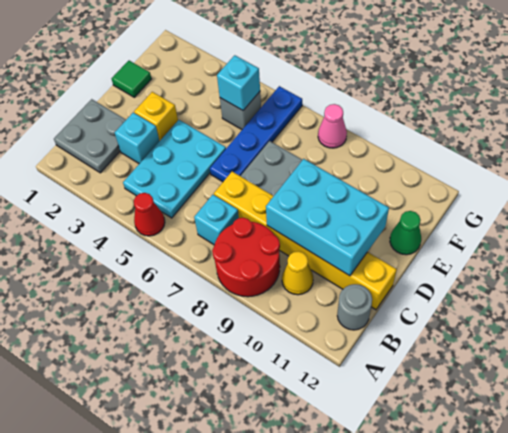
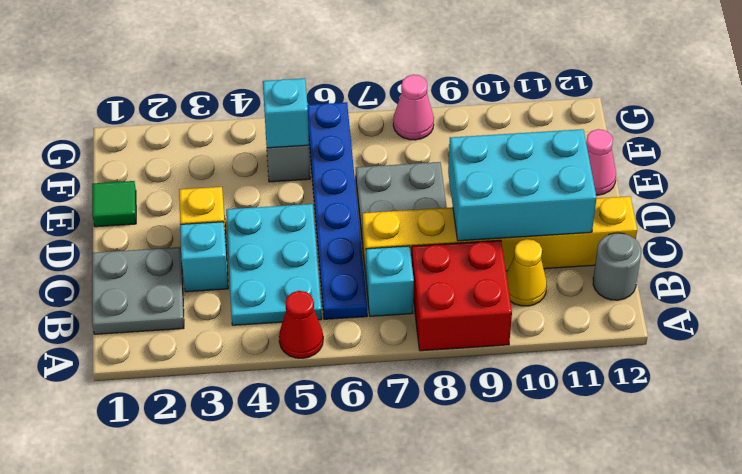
red 2x2 round brick [212,218,280,297] -> red 2x2 brick [412,240,512,351]
blue 1x4 plate [210,86,302,182] -> blue 1x6 plate [307,102,367,319]
green 1x1 cone [390,211,421,255] -> pink 1x1 cone [586,129,616,195]

